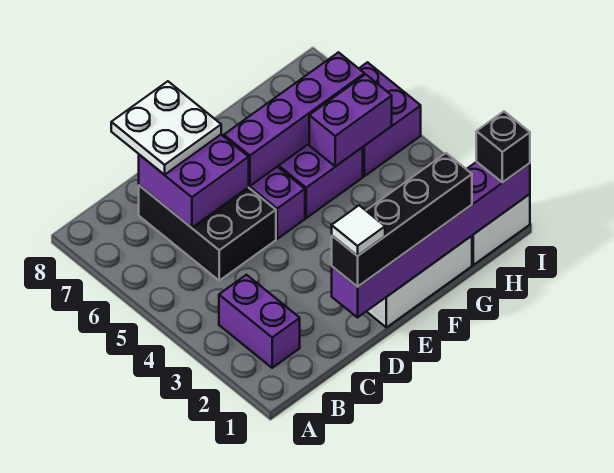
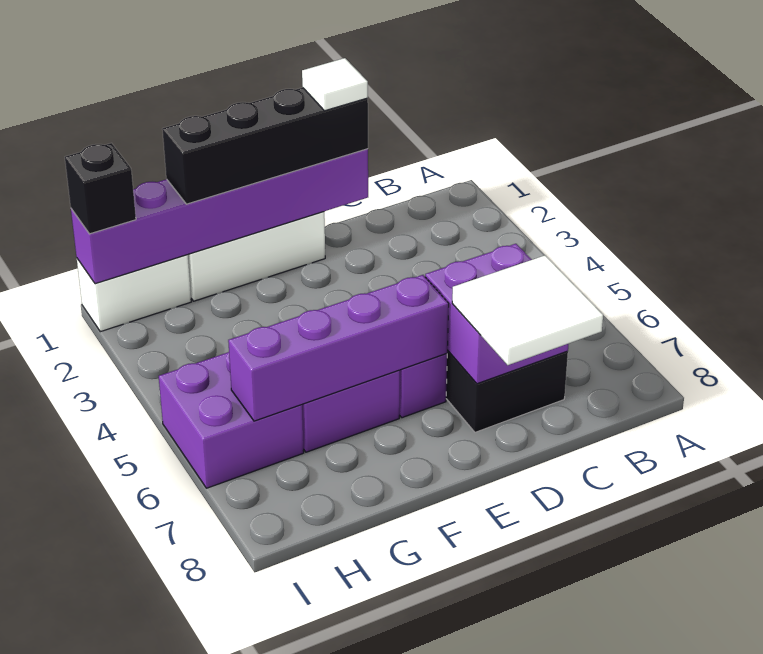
purple 1x2 brick [219,275,300,368] -> none
white 2x2 plate [111,81,221,175] -> white 2x2 tile [452,256,603,365]
purple 1x2 brick [309,75,392,166] -> none

